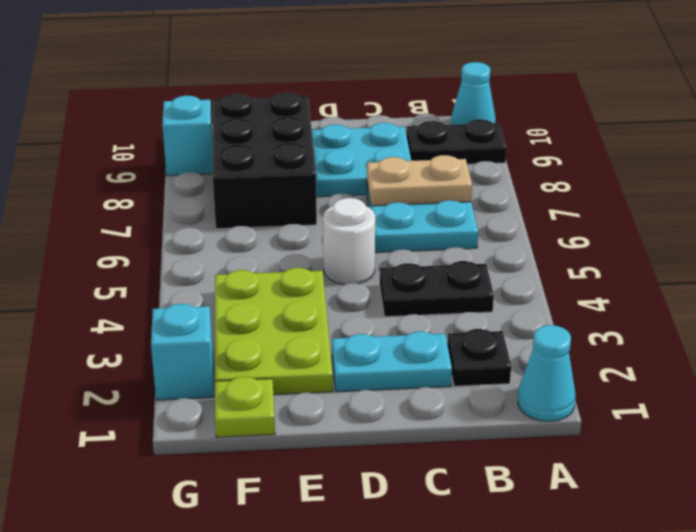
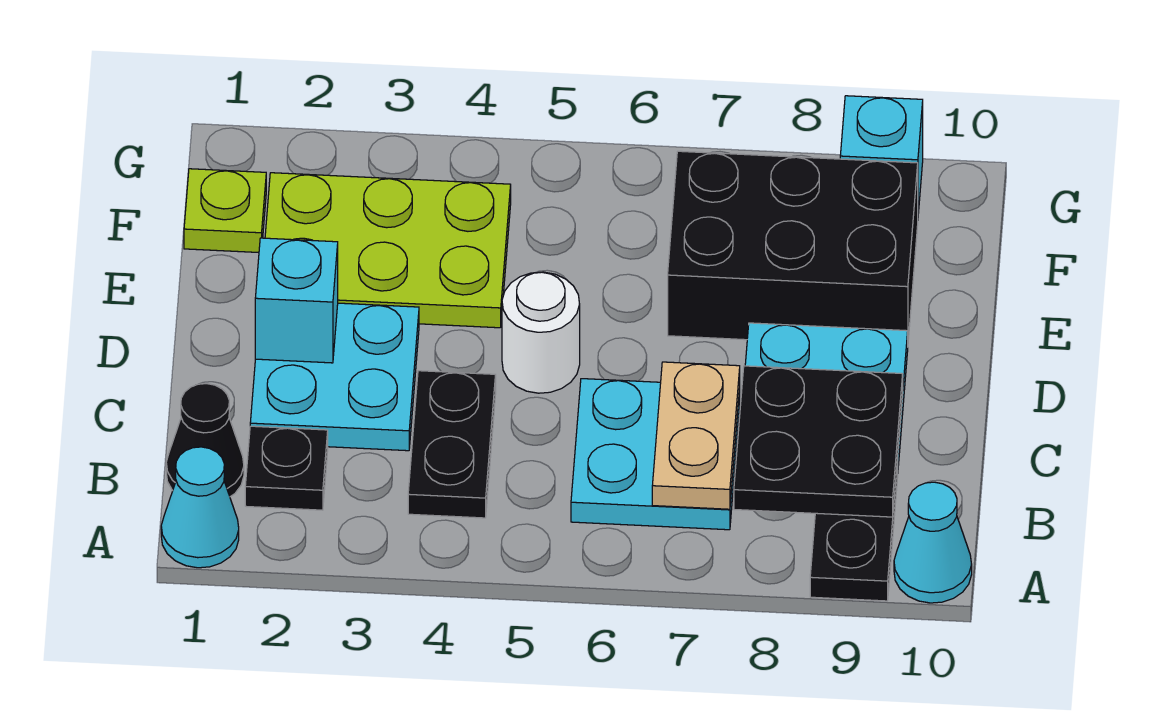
none -> black 1x1 cone [166,384,244,497]
none -> black 2x2 plate [734,366,903,517]
cyan 1x2 plate [332,331,452,392] -> cyan 2x2 plate [250,303,419,451]
cyan 1x1 brick [151,304,213,400] -> cyan 1x1 brick moved to [255,238,338,363]

